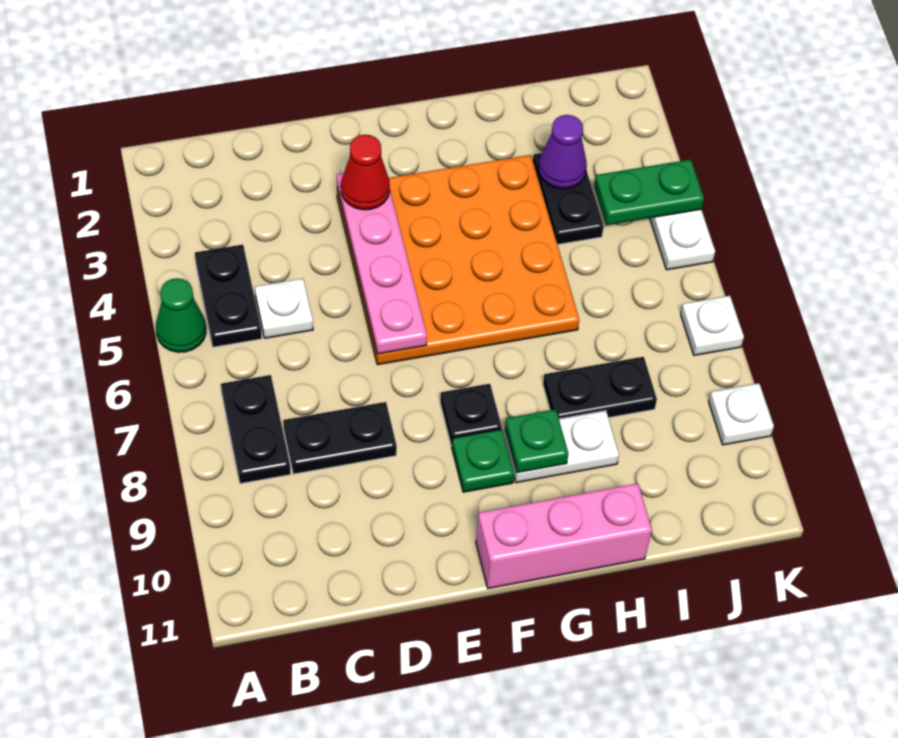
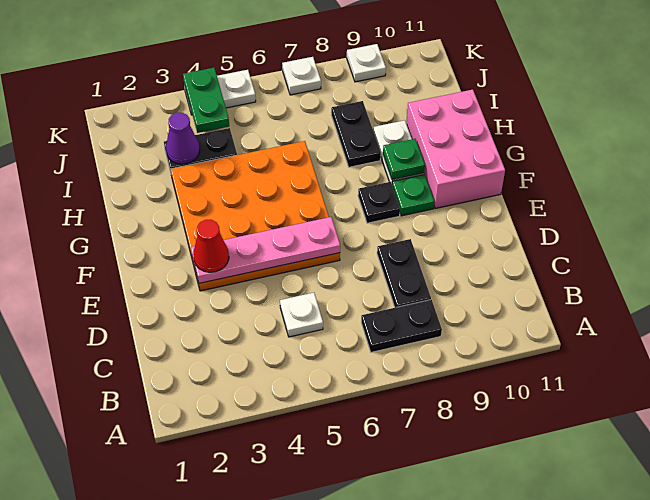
green 1x1 cone [156,278,206,352] -> none
black 1x2 plate [195,245,262,347] -> none
pink 1x3 brick [476,483,652,588] -> pink 2x3 brick [406,90,505,208]

